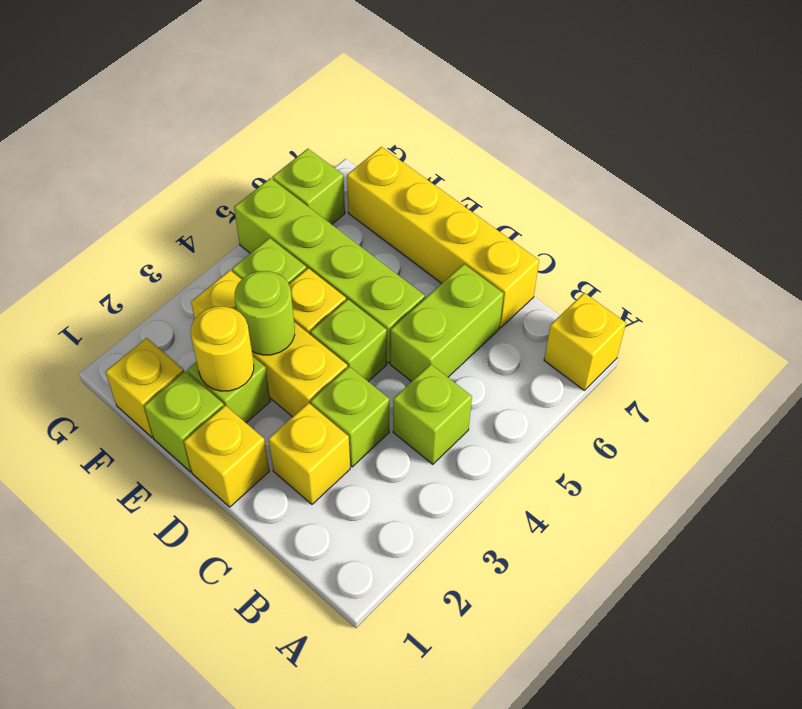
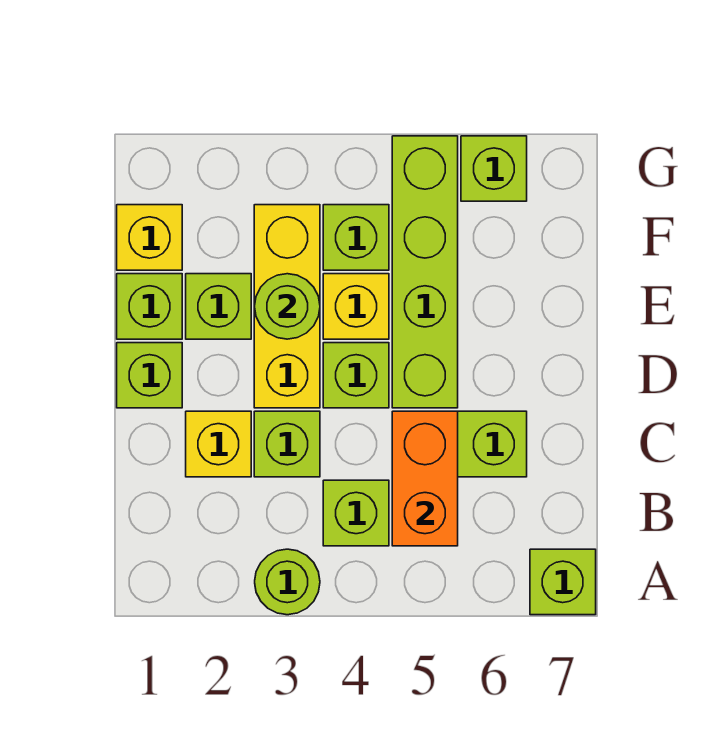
none -> lime 1x1 round brick [255,549,320,615]
yellow 1x1 brick [544,293,626,390] -> lime 1x1 brick [530,549,596,615]
none -> orange 1x2 brick [392,411,458,546]
yellow 1x4 brick [347,147,539,328] -> none
yellow 1x1 brick [184,405,269,507] -> lime 1x1 brick [117,343,182,408]
yellow 1x1 round brick [191,306,254,391] -> none

